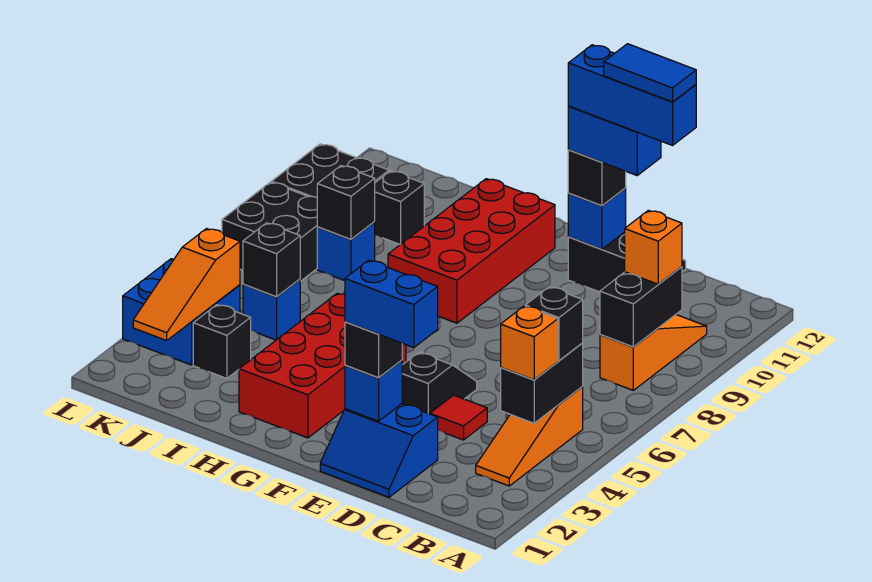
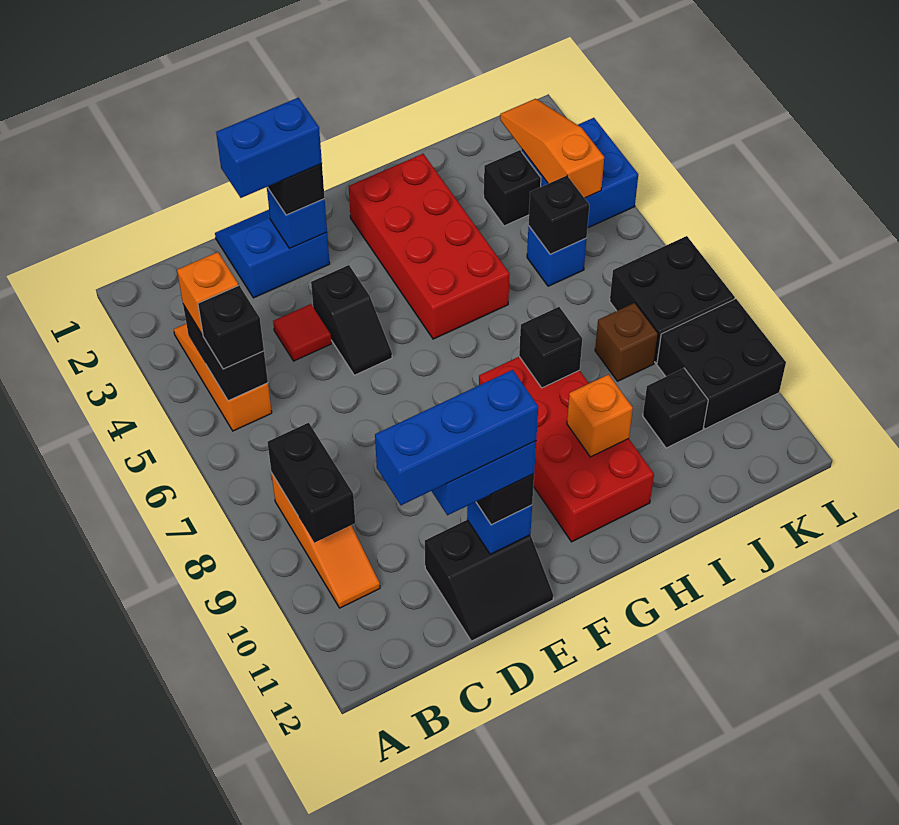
orange 1x1 brick [625,210,682,284] -> orange 1x1 brick moved to [567,374,633,457]
blue 1x2 tile [604,44,696,102] -> none
blue 1x1 brick [317,222,375,281] -> brown 1x1 brick [595,303,658,381]
black 1x1 brick [317,166,375,239] -> black 1x1 brick moved to [519,307,582,388]

